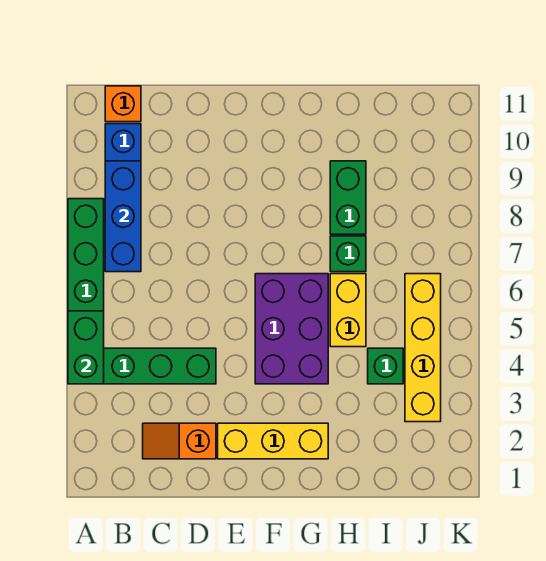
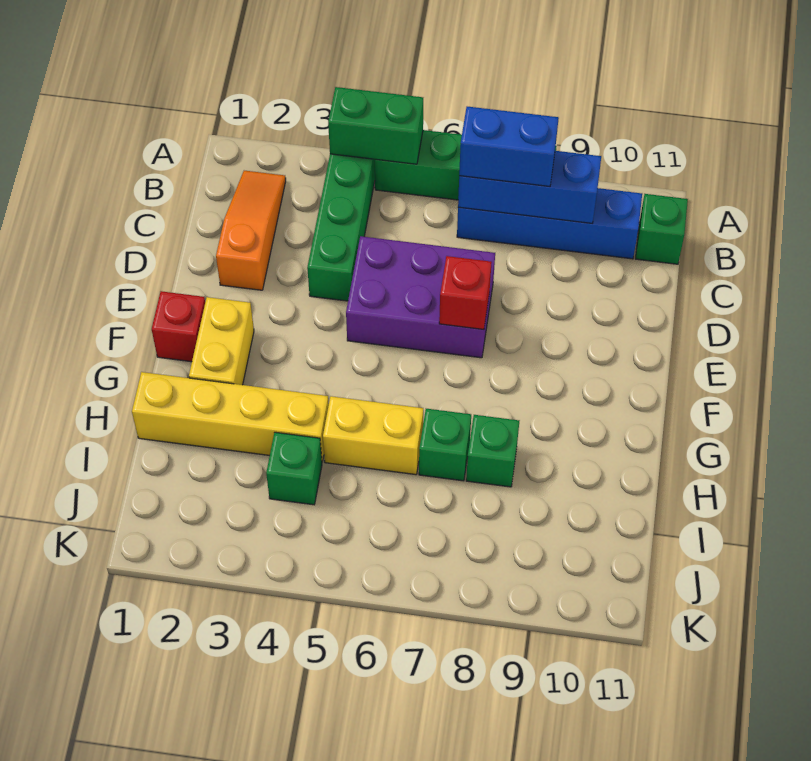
none -> blue 1x2 brick [459,107,559,187]
orange 1x1 brick [105,86,141,122] -> green 1x1 brick [635,194,688,264]
orange 1x2 slope [143,423,216,459] -> orange 1x3 slope [216,171,286,290]
yellow 1x3 brick [218,423,328,459] -> yellow 1x2 brick [189,297,254,385]
none -> red 1x1 brick [439,256,492,330]
none -> red 1x1 brick [152,291,205,362]
purple 2x3 brick [255,274,328,384] -> purple 2x3 brick moved to [346,236,495,358]
green 1x2 brick [330,161,366,234] -> green 1x1 brick [466,415,519,487]
yellow 1x4 brick [405,274,441,422] -> yellow 1x4 brick moved to [132,372,329,462]

